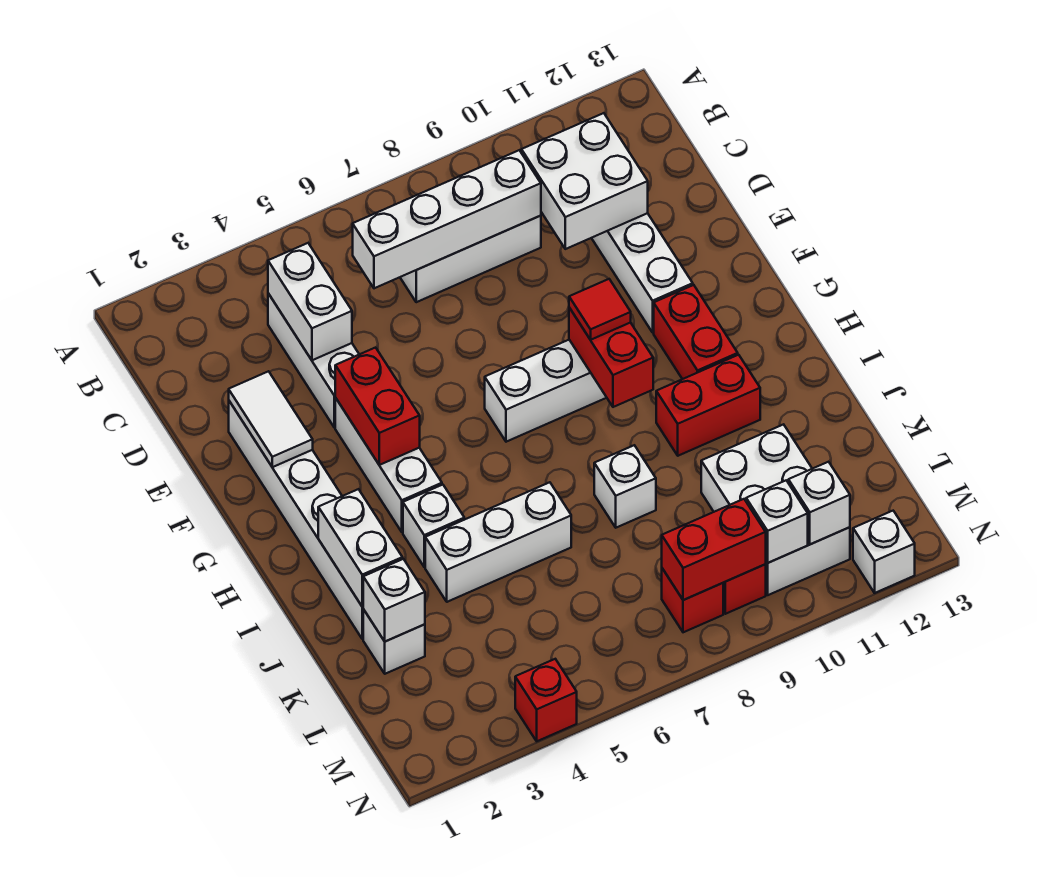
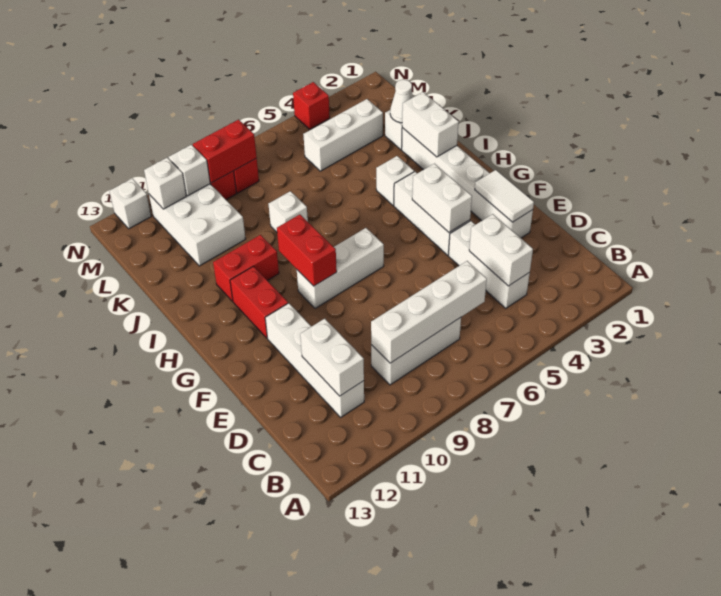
white 2x2 brick [522,113,648,249] -> white 1x2 brick [300,319,364,396]
red 1x2 brick [335,348,420,465] -> white 1x2 brick [412,164,472,232]
red 1x1 tile [569,279,631,340] -> none
white 1x3 brick [425,482,571,602] -> white 1x3 brick moved to [303,99,383,171]
white 1x1 brick [363,559,425,642] -> white 1x1 cone [390,80,413,123]

